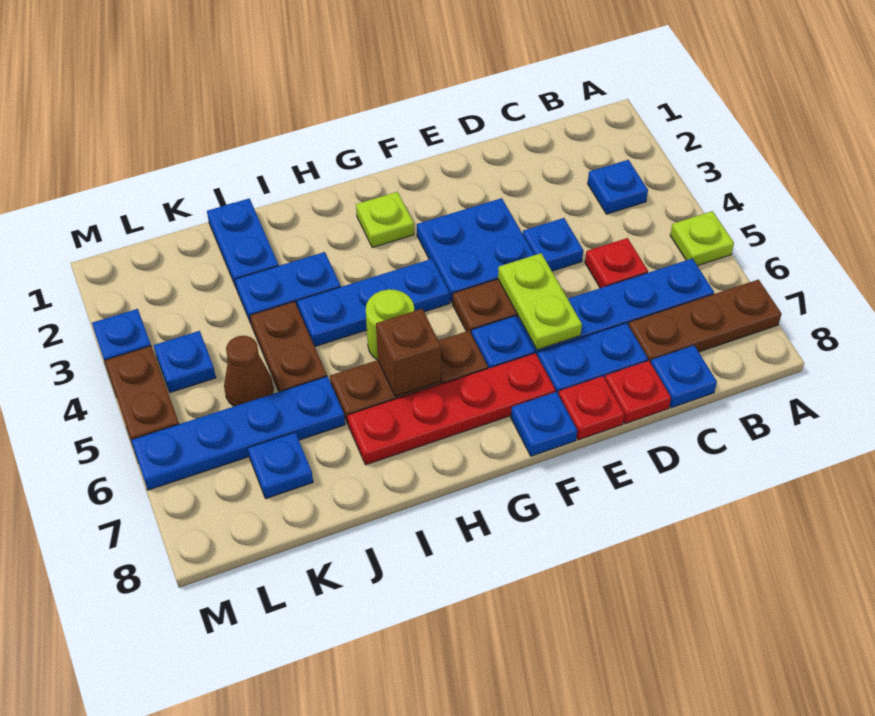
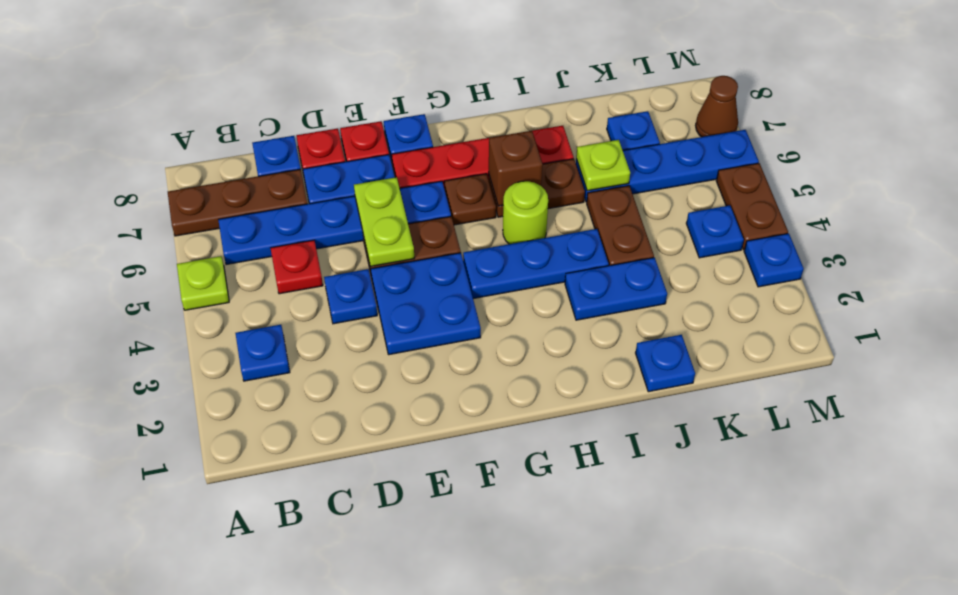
lime 1x1 plate [356,192,414,248] -> lime 1x1 plate moved to [576,140,630,191]
blue 1x2 plate [207,198,279,289] -> blue 1x1 plate [636,335,695,392]
brown 1x1 cone [224,336,273,406] -> brown 1x1 cone moved to [696,76,738,137]

